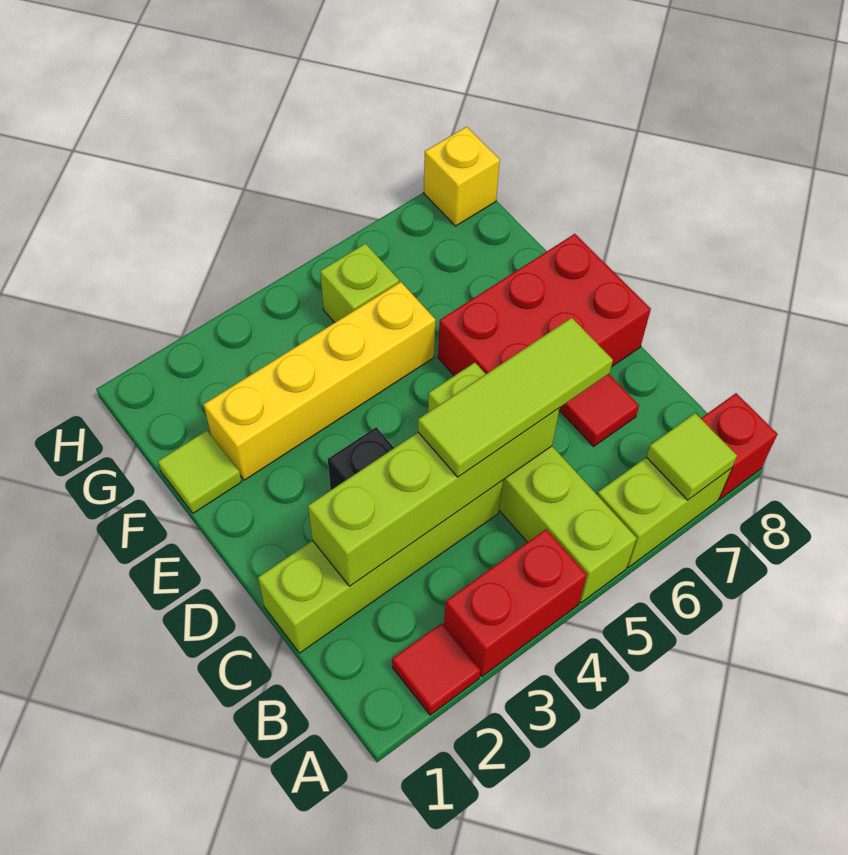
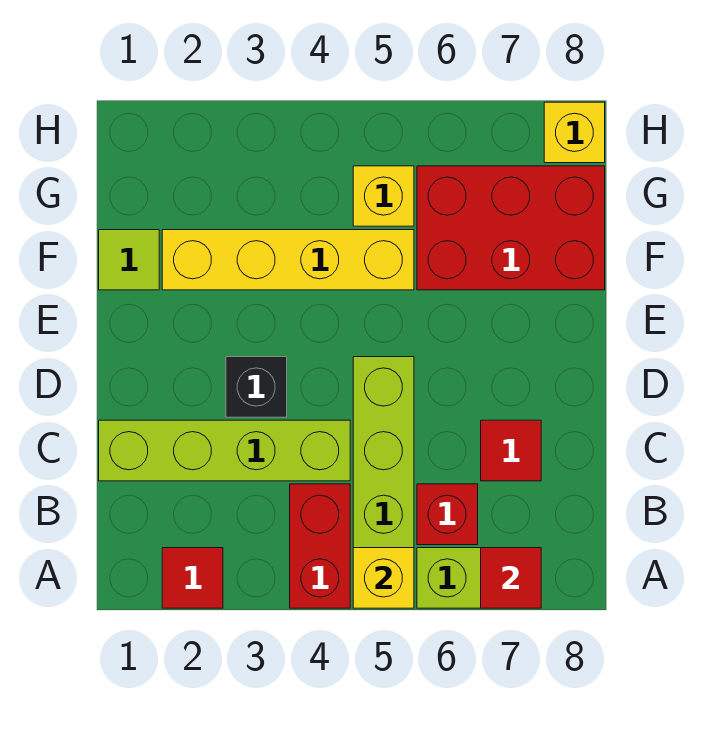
red 1x2 brick [444,529,587,676] -> red 1x2 brick turned to [290,484,350,608]
none -> yellow 1x1 brick [353,548,414,608]
lime 1x1 tile [646,413,737,500] -> red 1x1 tile [481,548,541,608]
red 1x1 brick [701,393,777,500] -> red 1x1 brick moved to [417,484,478,545]
lime 1x4 brick [308,408,559,586] -> none
lime 1x3 tile [418,318,613,477] -> none
red 2x3 brick [438,234,651,376] -> red 2x3 brick moved to [417,166,605,290]
lime 1x1 brick [320,244,399,323] -> yellow 1x1 brick [353,166,414,226]

